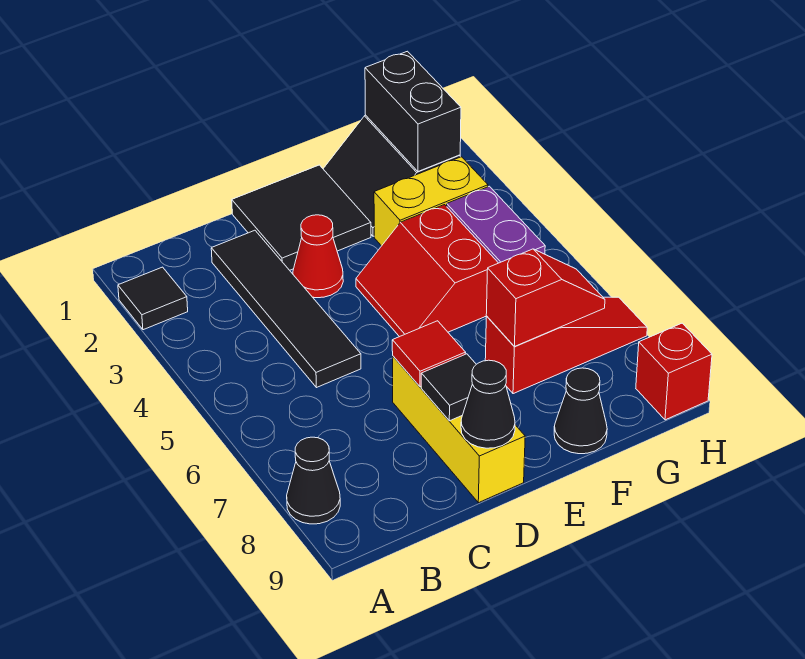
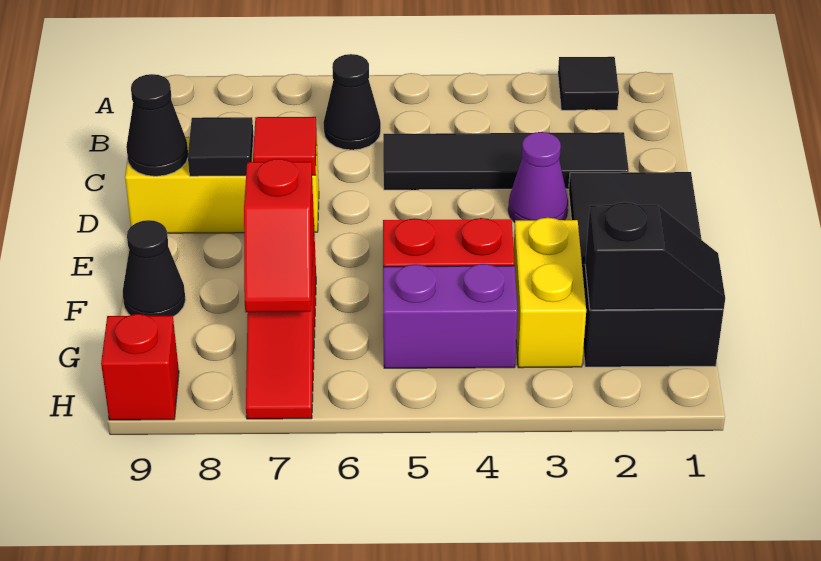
black 1x1 cone [287,437,340,524] -> black 1x1 cone moved to [323,54,381,150]
red 1x1 cone [293,215,343,298] -> purple 1x1 cone [508,132,568,222]
black 1x2 brick [365,51,461,171] -> black 1x2 slope [585,202,725,310]

